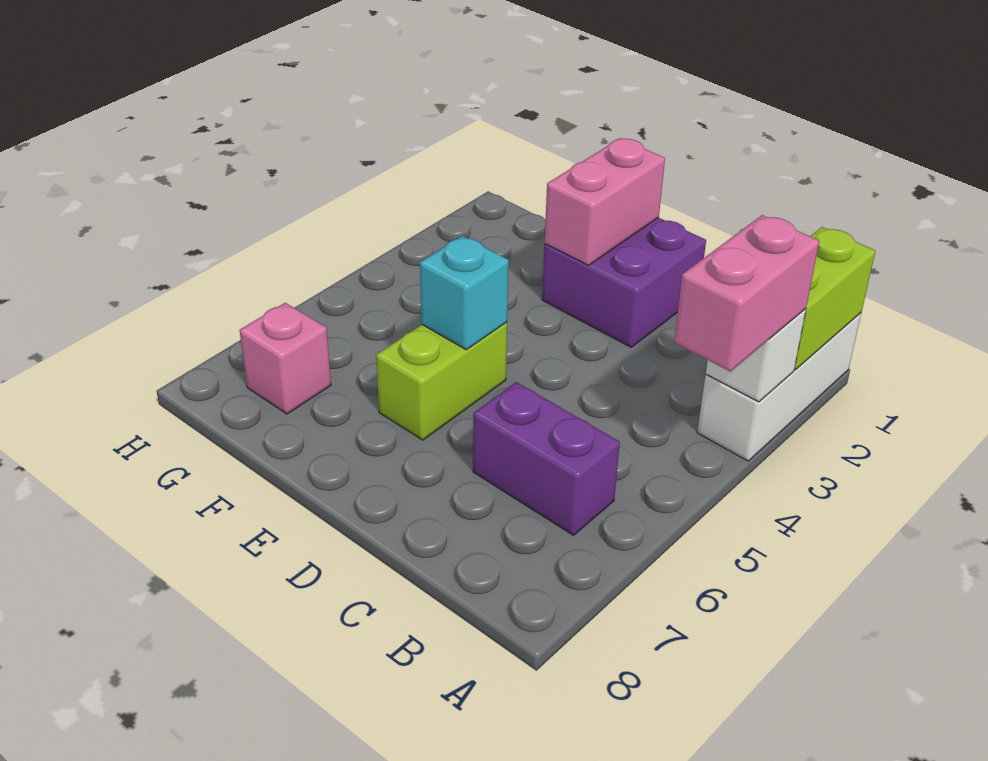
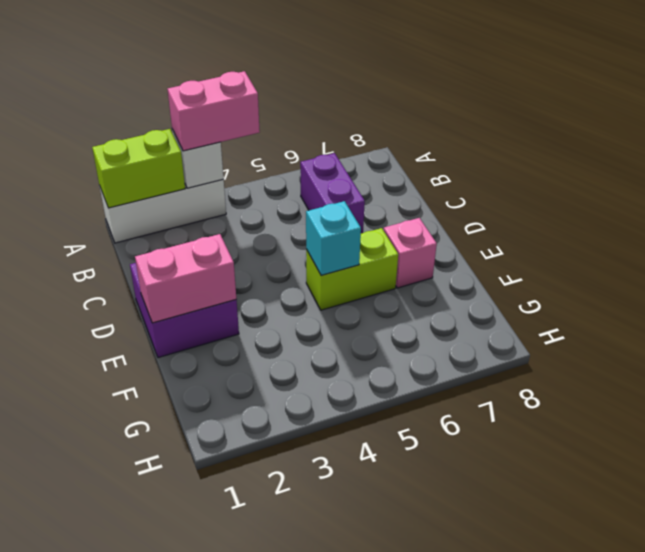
pink 1x1 brick [240,303,331,414] -> pink 1x1 brick moved to [384,218,437,288]

